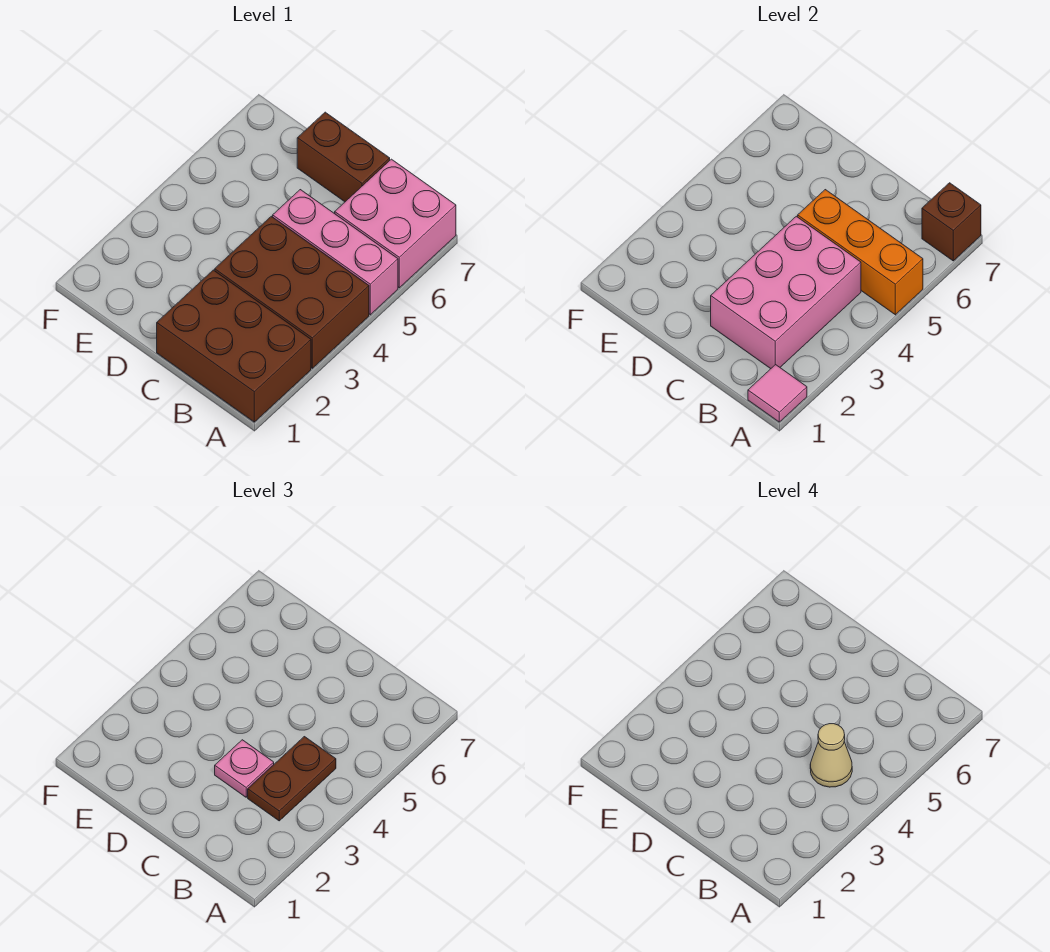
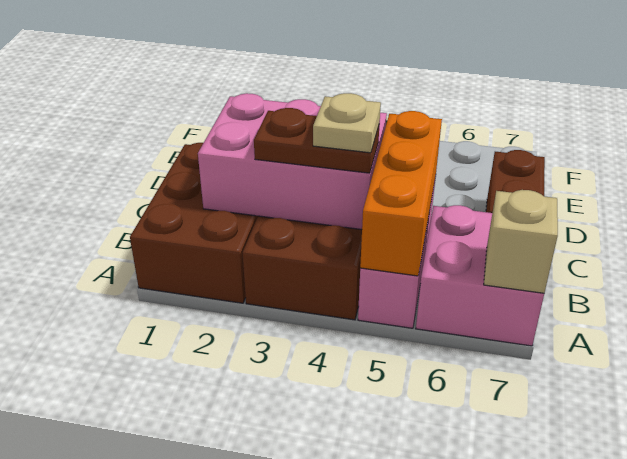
pink 1x1 tile [748,364,807,422] -> none
brown 1x1 brick [922,183,981,261] -> tan 1x1 brick [484,190,558,293]
tan 1x1 cone [810,724,852,787] -> tan 1x1 plate [313,93,381,153]
pink 1x1 plate [215,740,274,797] -> none

